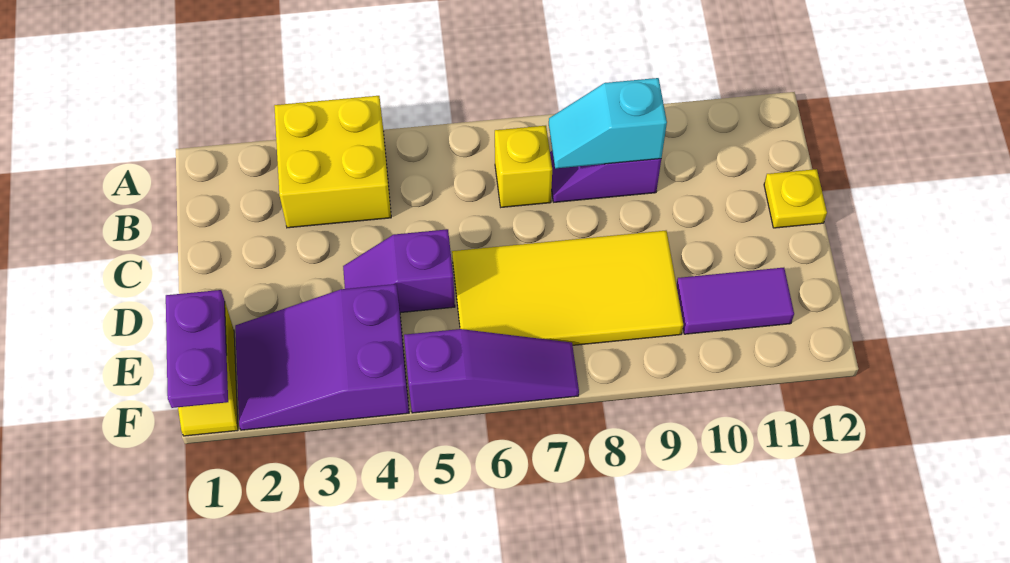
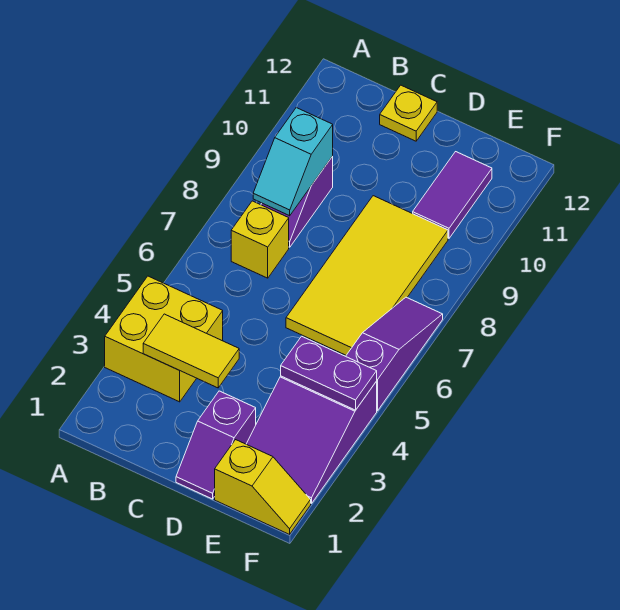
none -> yellow 1x2 tile [143,314,239,388]
purple 1x2 slope [343,229,455,313] -> purple 1x2 slope moved to [176,391,256,499]
purple 1x2 plate [166,290,228,408] -> purple 1x2 plate moved to [281,336,377,410]

